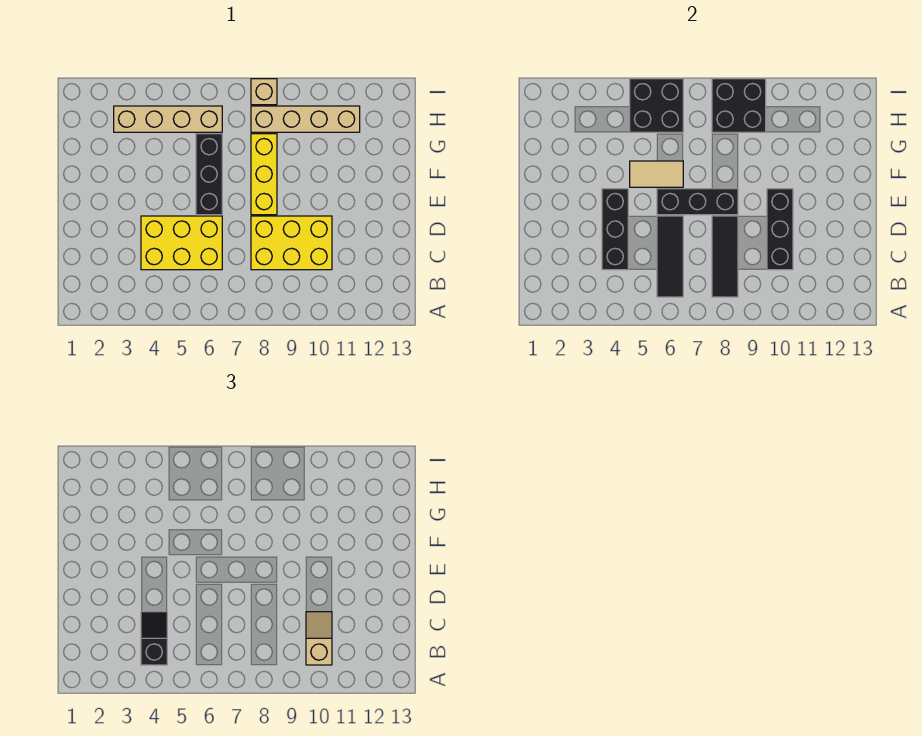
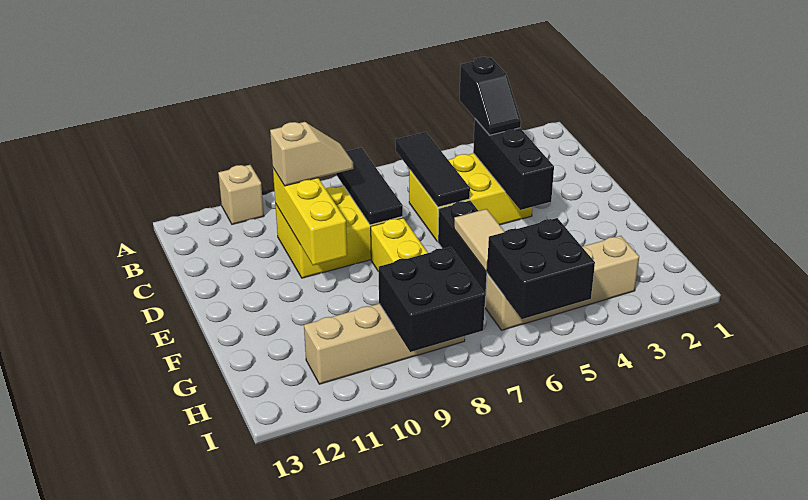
tan 1x2 slope [306,612,332,665] -> tan 1x2 slope turned to [270,122,353,186]
black 1x3 brick [767,189,793,270] -> yellow 1x3 brick [273,168,347,265]
black 1x3 brick [657,189,738,215] -> none
tan 1x2 tile [630,161,683,187] -> tan 1x2 tile turned to [454,209,505,272]
tan 1x1 brick [251,79,277,105] -> tan 1x1 brick moved to [218,165,264,224]

